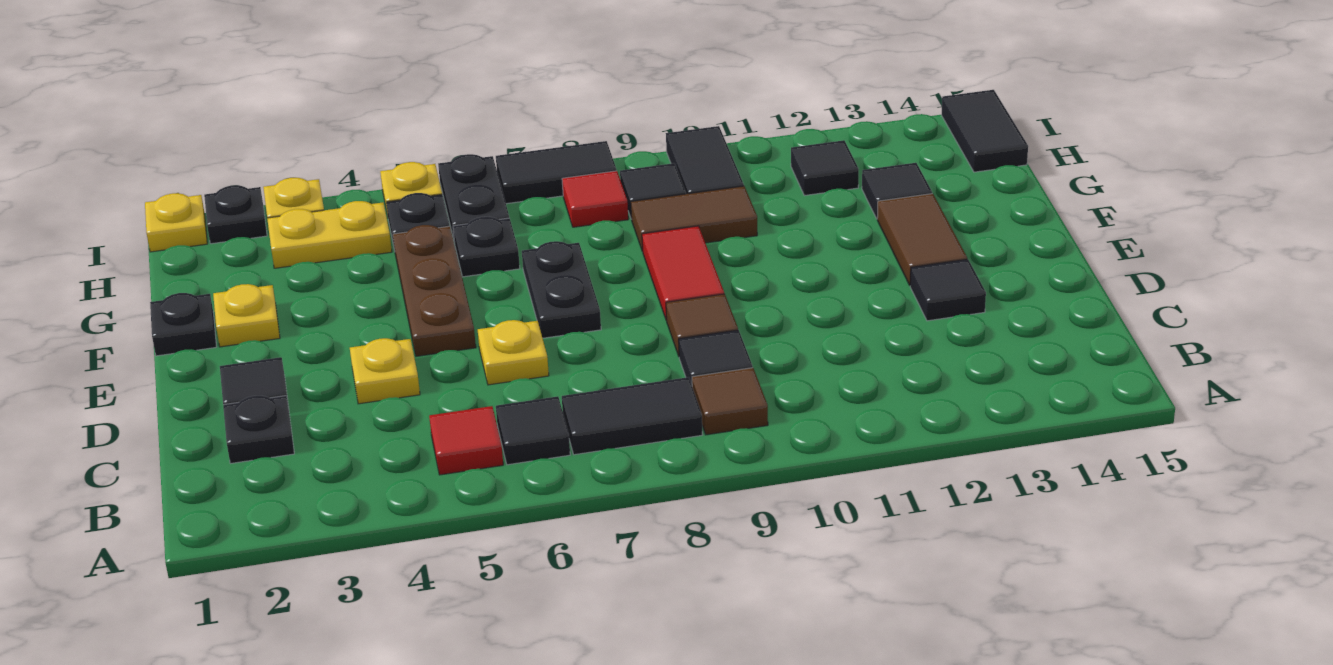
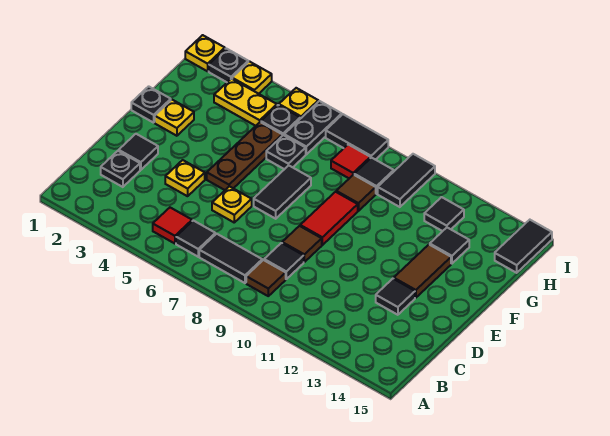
black 1x2 plate [522,241,601,338] -> black 1x2 tile [254,165,311,219]
brown 1x2 tile [631,186,757,251] -> brown 1x1 tile [336,175,376,211]

